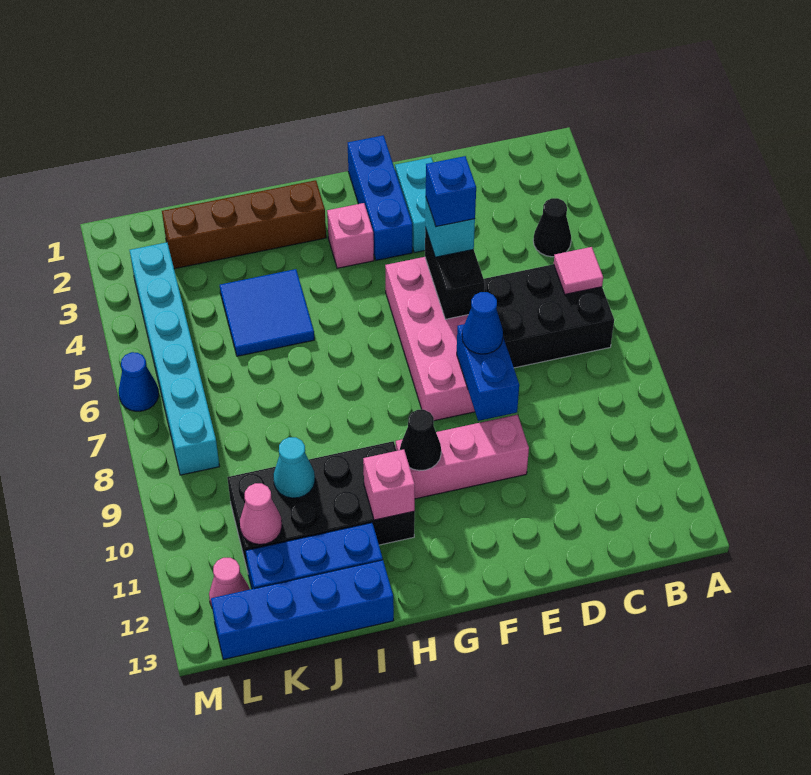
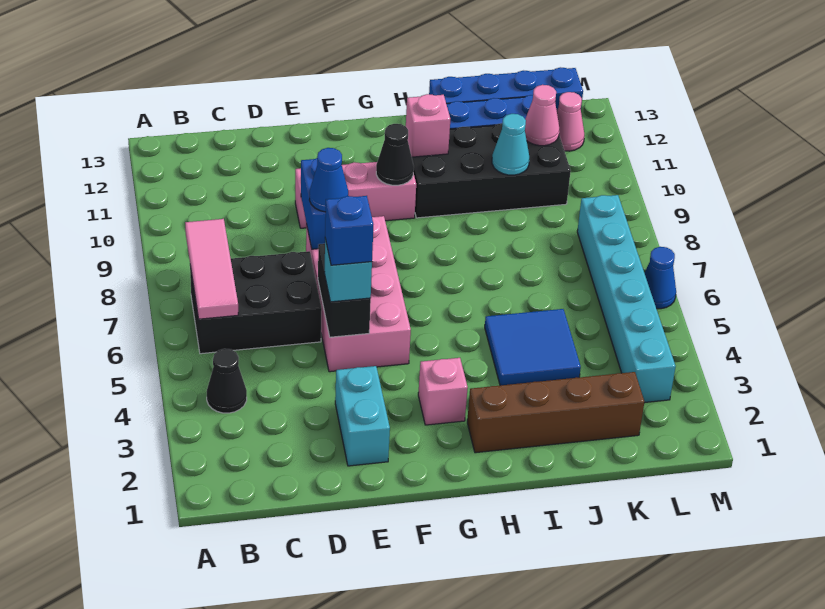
pink 1x1 tile [554,247,603,294] -> pink 1x3 tile [185,219,238,319]
blue 1x3 brick [348,135,412,260] -> none

